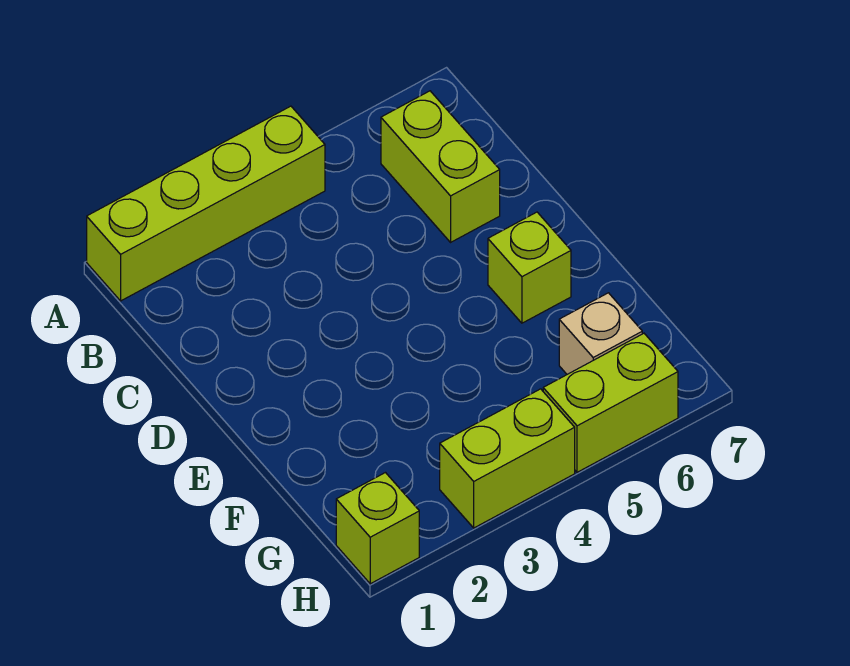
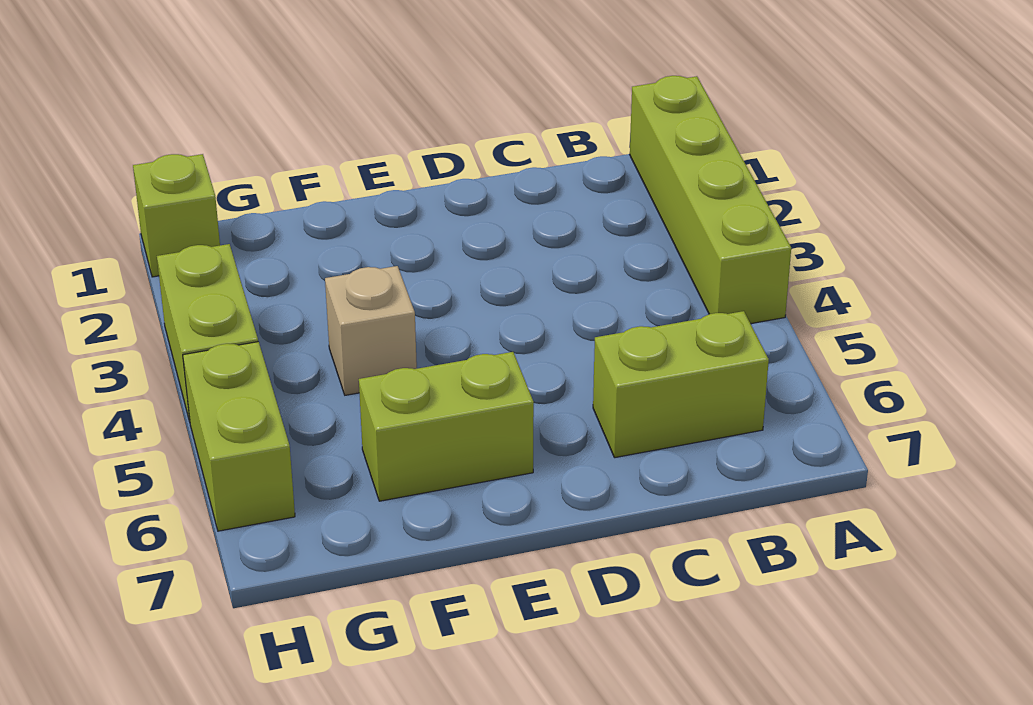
lime 1x1 brick [488,212,571,323] -> lime 1x2 brick [359,352,534,501]
tan 1x1 brick [559,293,642,374] -> tan 1x1 brick moved to [325,266,417,395]

